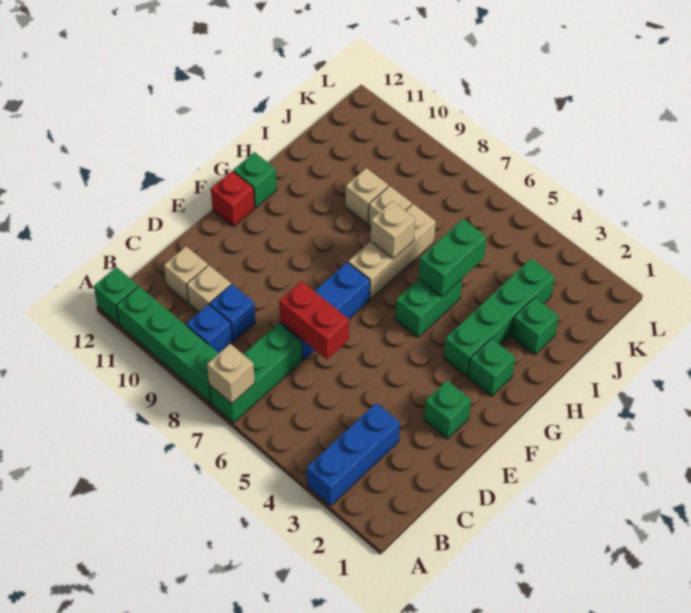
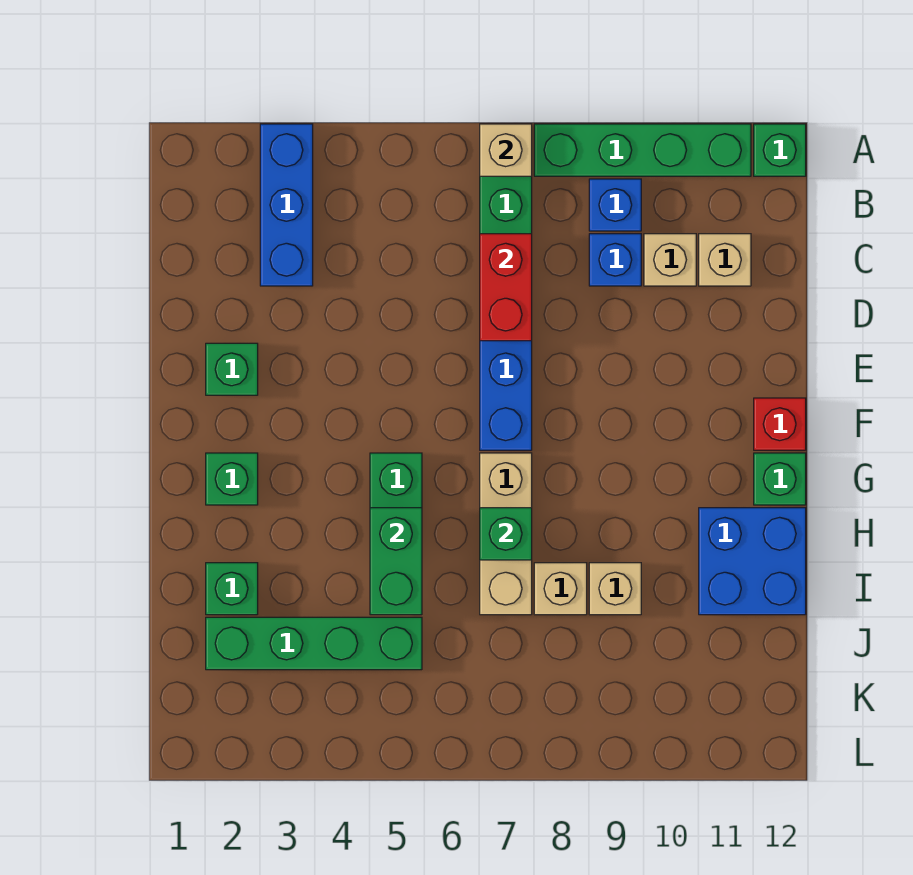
red 1x2 brick [279,281,349,360] -> red 1x2 brick turned to [480,234,532,341]
green 1x4 brick [444,258,555,376] -> green 1x4 brick turned to [206,617,422,670]
tan 1x1 brick [371,201,415,259] -> green 1x1 brick [480,508,532,560]
none -> blue 2x2 brick [699,508,806,615]

